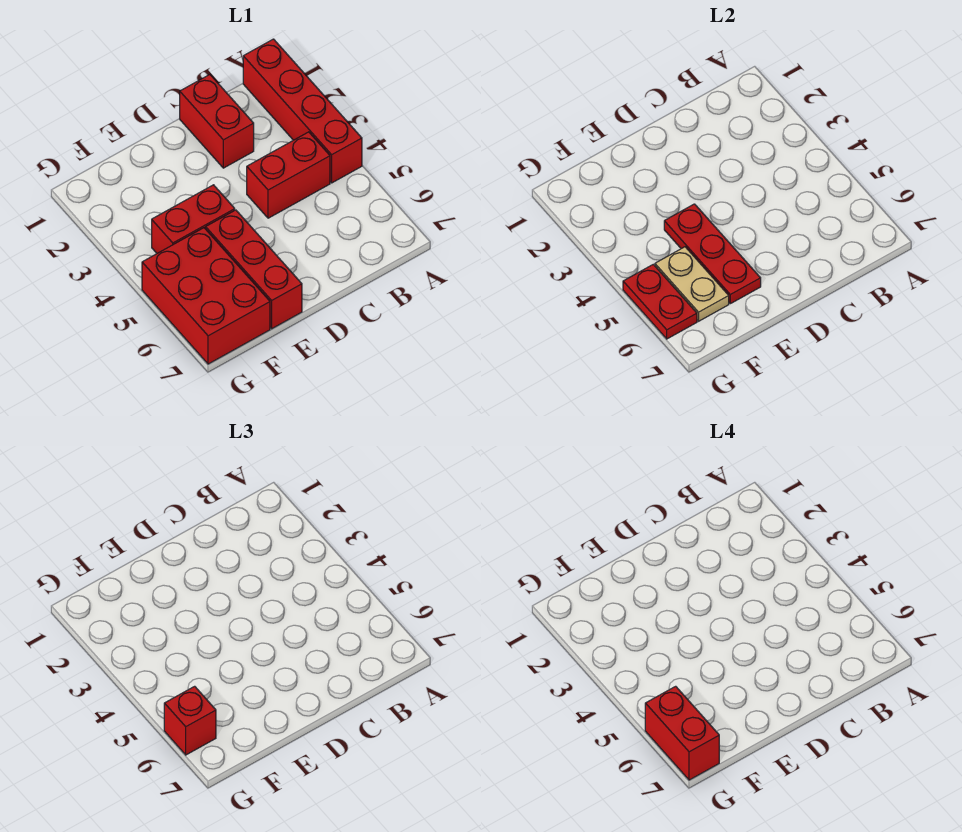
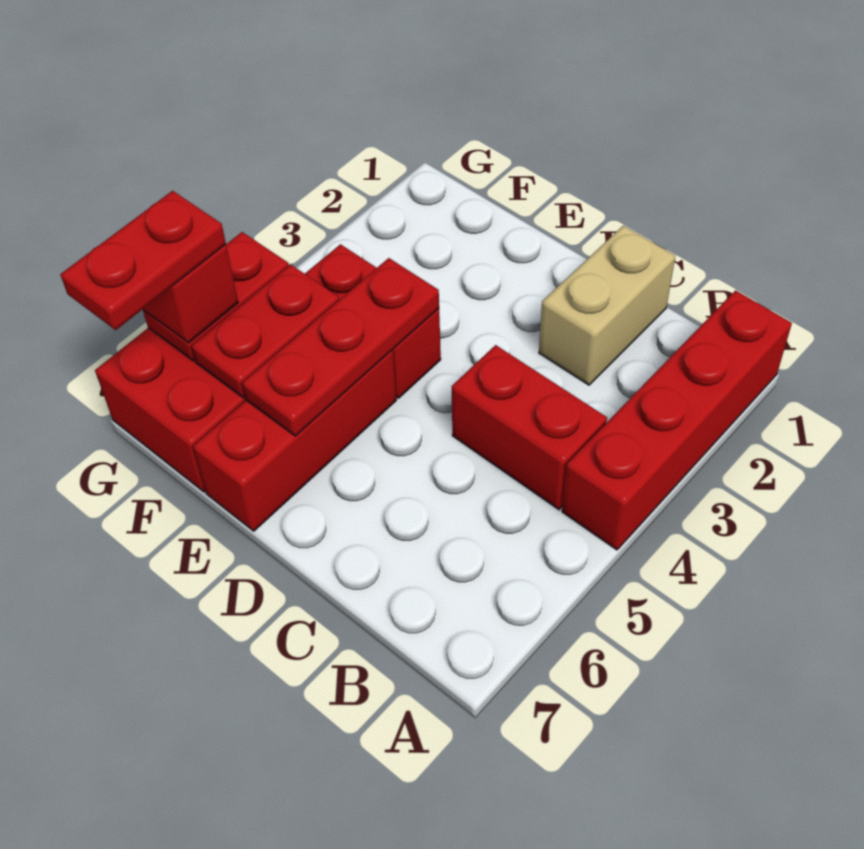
red 1x2 brick [180,75,254,168] -> tan 1x2 brick [539,226,675,385]
tan 1x2 plate [655,247,729,321] -> red 1x2 plate [192,265,339,398]
red 1x2 brick [645,686,719,780] -> red 1x2 plate [60,191,226,330]

